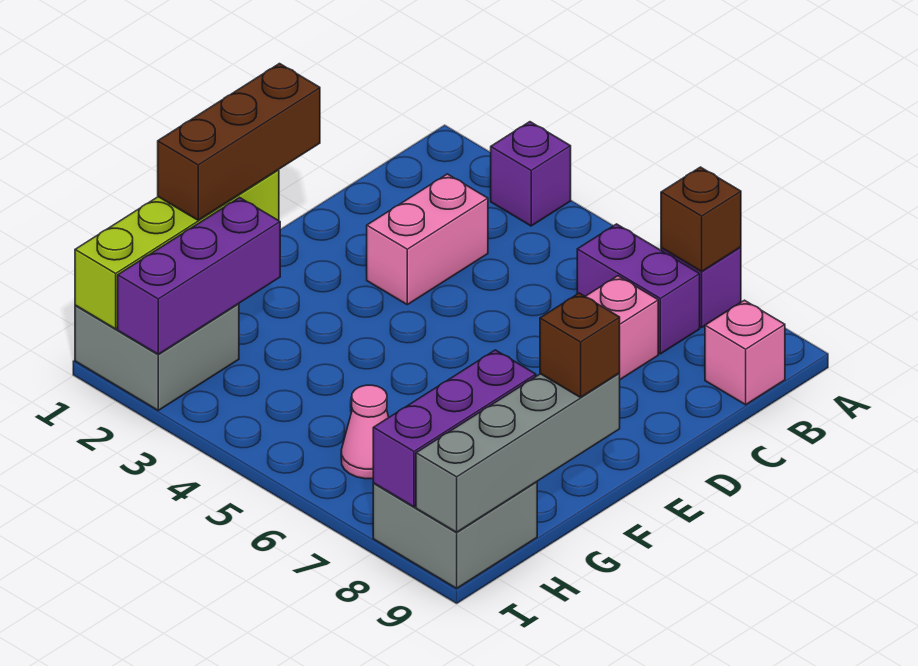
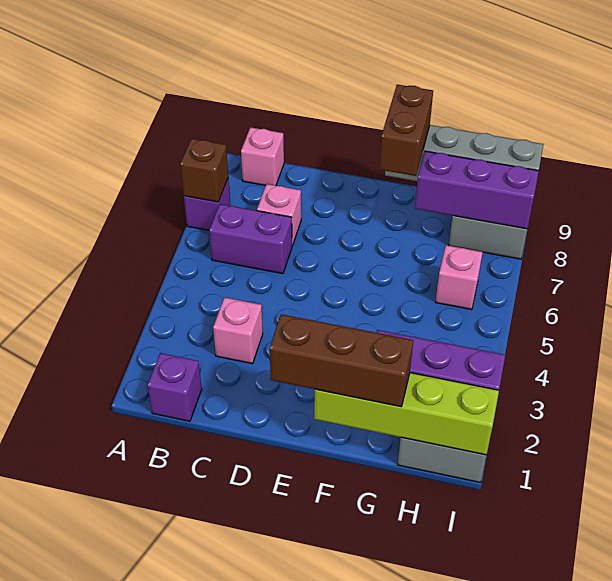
purple 1x1 brick [491,122,571,226] -> purple 1x1 brick moved to [147,353,202,421]
purple 1x2 brick [577,224,700,354] -> purple 1x2 brick turned to [209,204,292,274]
pink 1x2 brick [367,174,488,305] -> pink 1x1 brick [213,297,263,364]
brown 1x1 brick [540,293,620,397] -> brown 1x2 brick [379,85,433,176]
pink 1x1 cone [341,385,389,479] -> pink 1x1 brick [435,245,483,309]

